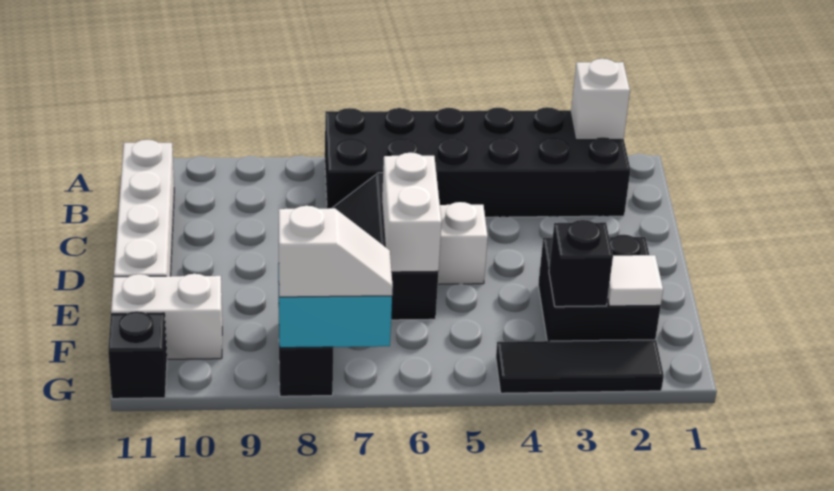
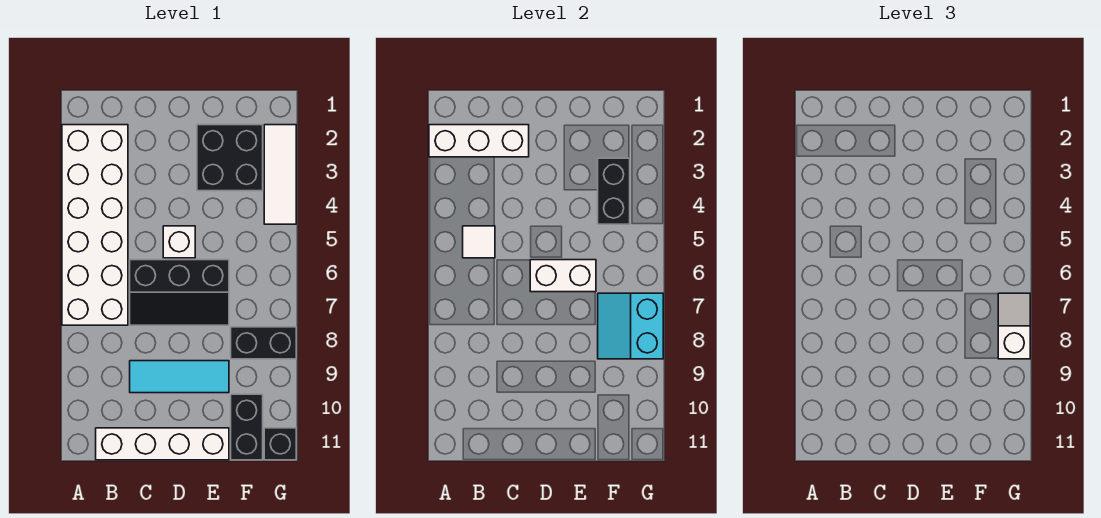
black 2x6 brick [325,107,630,217] -> white 2x6 brick [62,125,128,325]
white 1x1 brick [571,59,630,138] -> white 1x3 brick [429,125,529,157]
none -> cyan 1x3 tile [130,361,229,393]
white 1x1 tile [608,255,663,306] -> white 1x1 tile moved to [463,226,495,258]
black 1x1 brick [549,220,613,307] -> black 1x2 brick [598,158,630,224]
white 1x2 brick [111,274,222,359] -> black 1x2 brick [231,394,263,460]
black 1x3 tile [496,340,664,393] -> white 1x3 tile [264,125,296,224]

